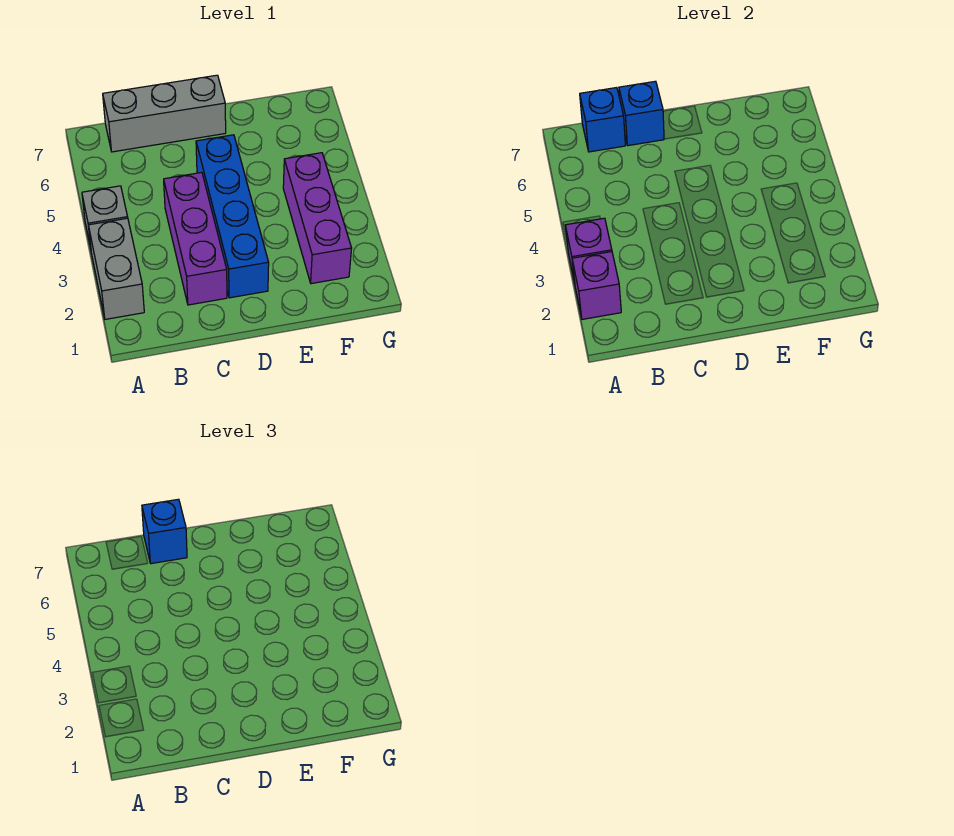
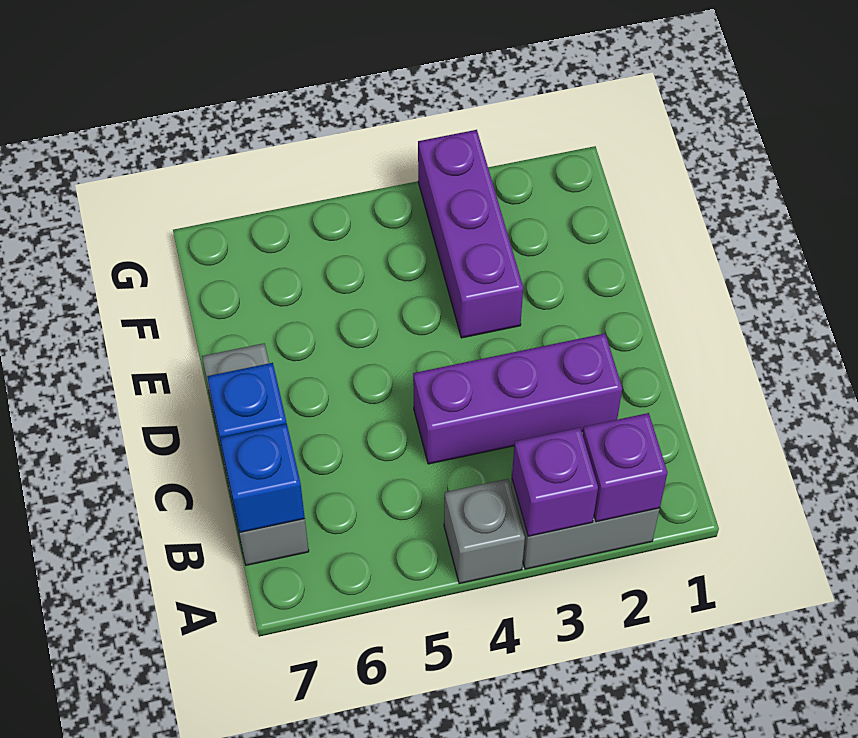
blue 1x1 brick [142,499,187,564] -> none
blue 1x4 brick [196,135,269,298] -> none
purple 1x3 brick [283,153,352,284] -> purple 1x3 brick turned to [418,130,523,338]

